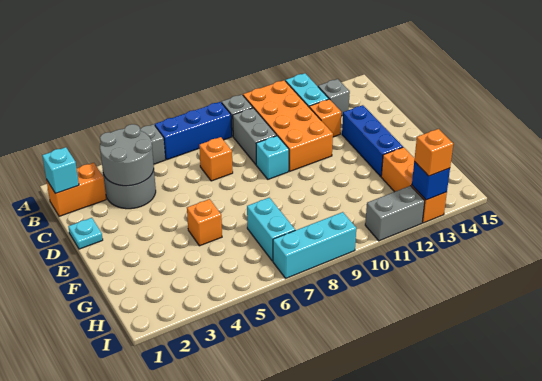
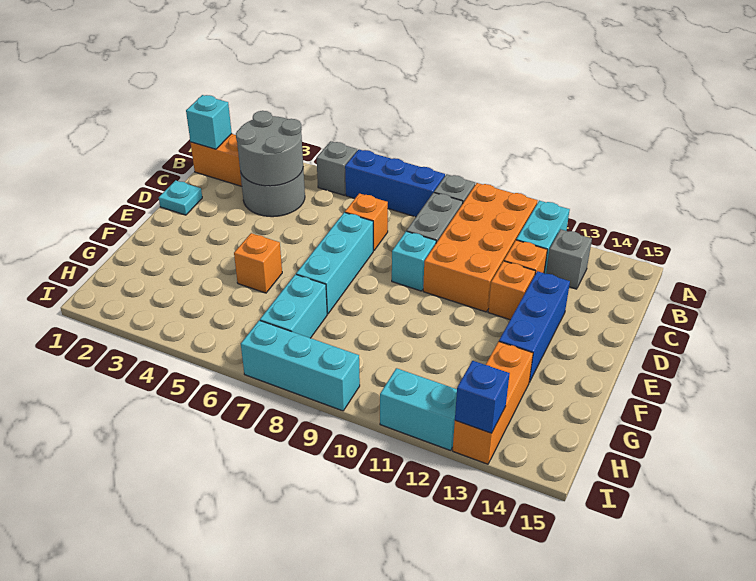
none -> cyan 1x3 brick [296,212,373,314]
grey 1x2 brick [365,186,425,241] -> cyan 1x2 brick [380,368,457,450]
orange 1x1 brick [414,129,453,176] -> orange 1x1 brick moved to [488,261,535,320]

